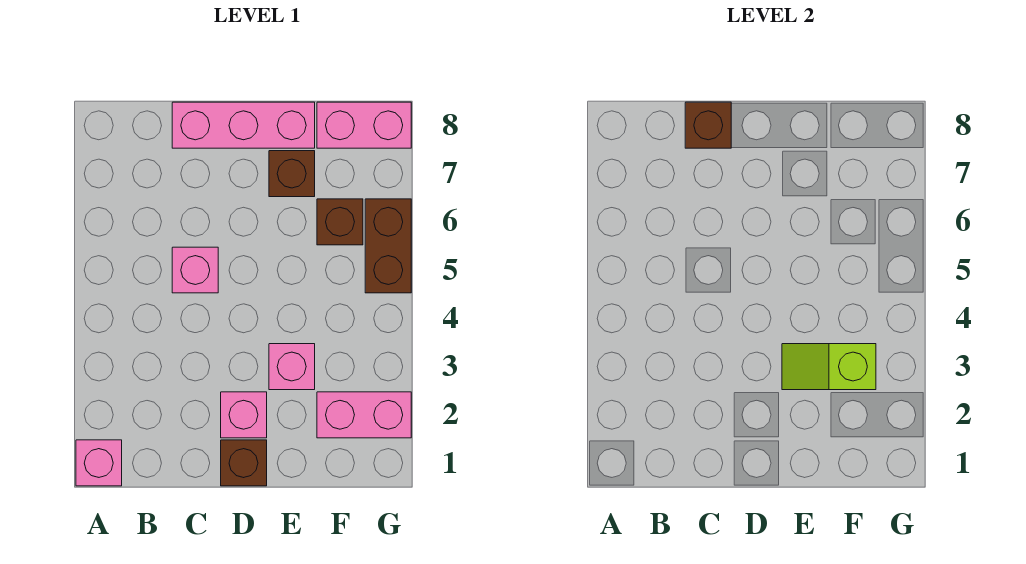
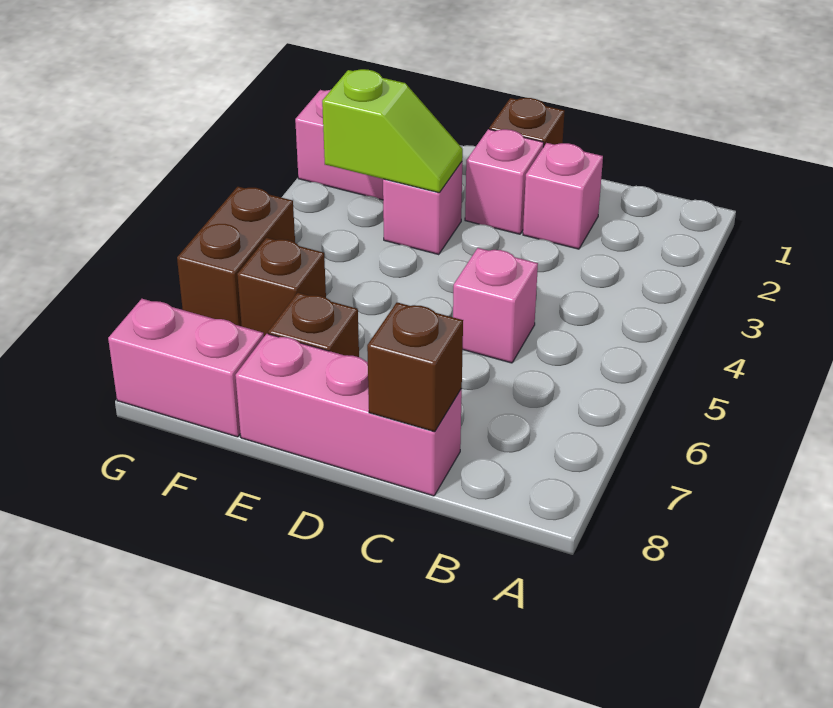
pink 1x1 brick [76,440,122,486] -> pink 1x1 brick moved to [523,143,603,249]

